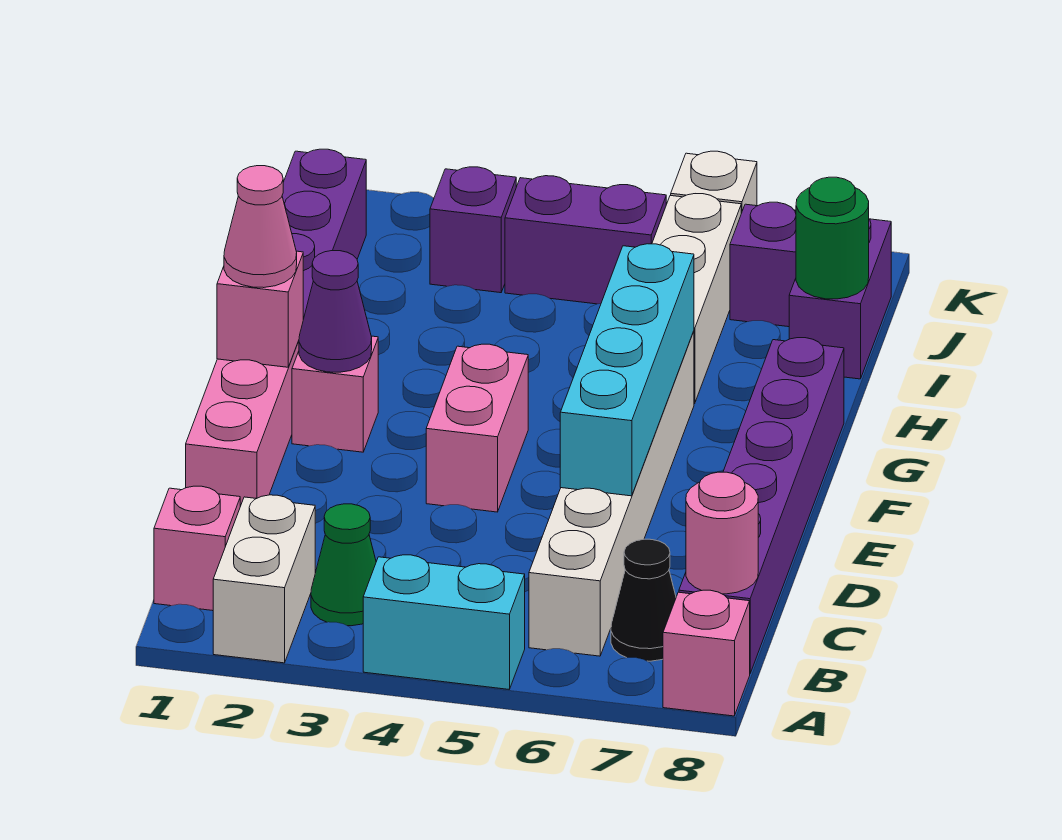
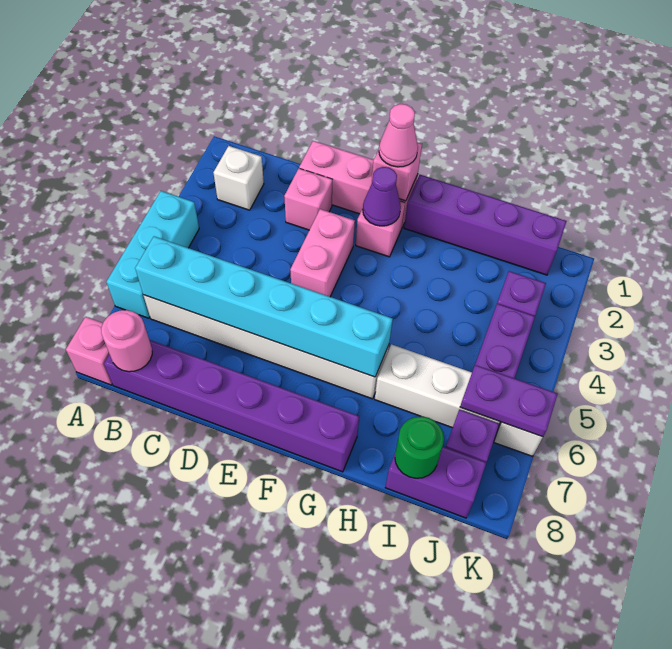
white 1x2 brick [213,495,315,663] -> white 1x1 brick [213,146,264,210]
cyan 1x2 brick [363,555,525,689] -> cyan 1x3 brick [106,191,199,318]
pink 1x1 brick [154,486,240,611] -> pink 1x1 brick moved to [284,168,332,230]
green 1x1 cone [311,504,376,626] -> none
black 1x1 cone [611,539,676,661] -> none
cyan 1x4 brick [560,244,694,496] -> cyan 1x6 brick [135,236,393,377]
pink 1x2 brick [426,344,528,512] -> pink 1x2 brick turned to [290,209,355,297]
none -> purple 1x2 plate [460,365,558,437]

